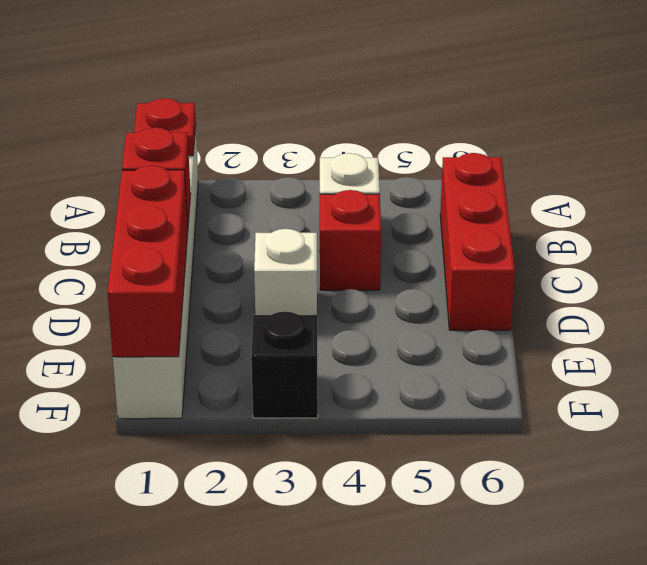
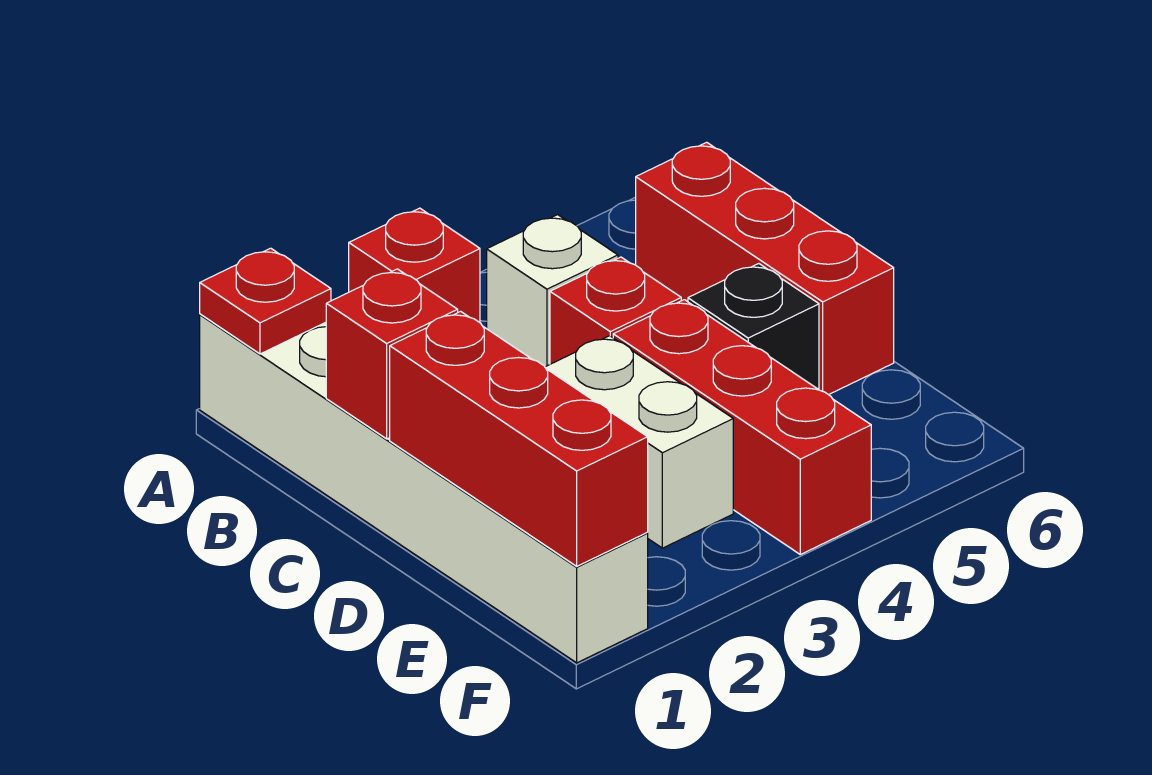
none -> red 1x1 brick [349,208,480,322]
white 1x1 brick [254,229,317,315] -> white 1x2 brick [545,336,733,548]
none -> red 1x3 brick [613,300,871,554]
black 1x1 brick [251,311,318,418] -> black 1x1 brick moved to [688,264,819,389]

